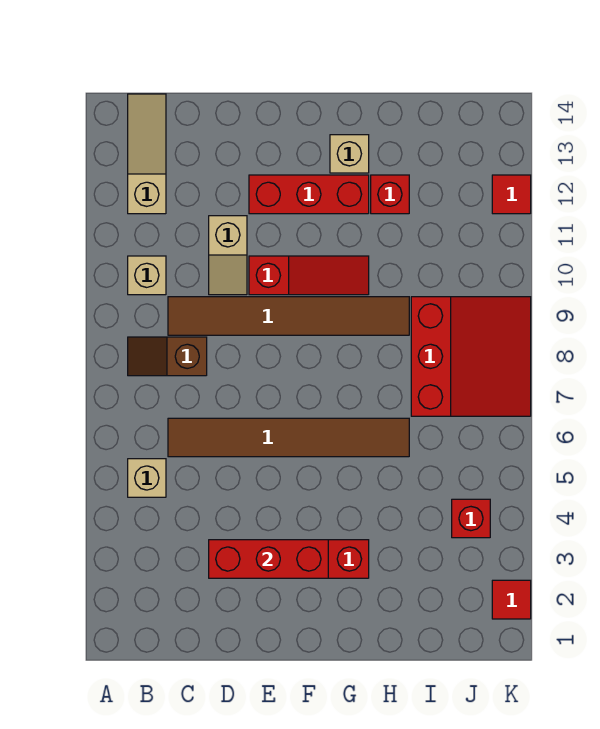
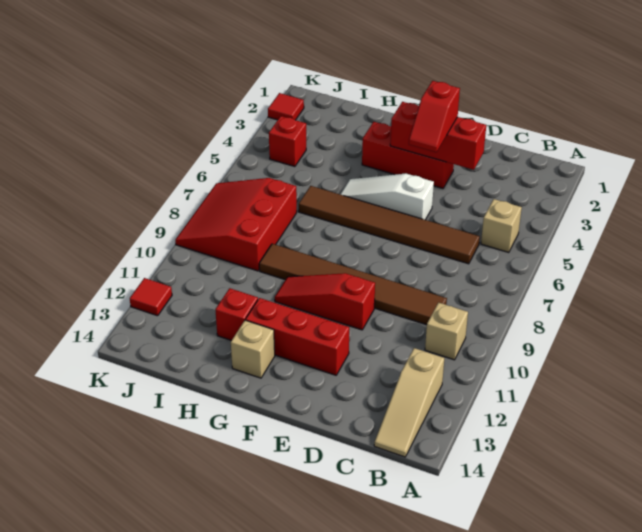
brown 1x2 slope [128,337,207,376] -> none
tan 1x2 slope [209,216,247,295] -> none
none -> red 1x2 slope [409,81,460,152]
none -> white 1x3 slope [340,173,434,220]

